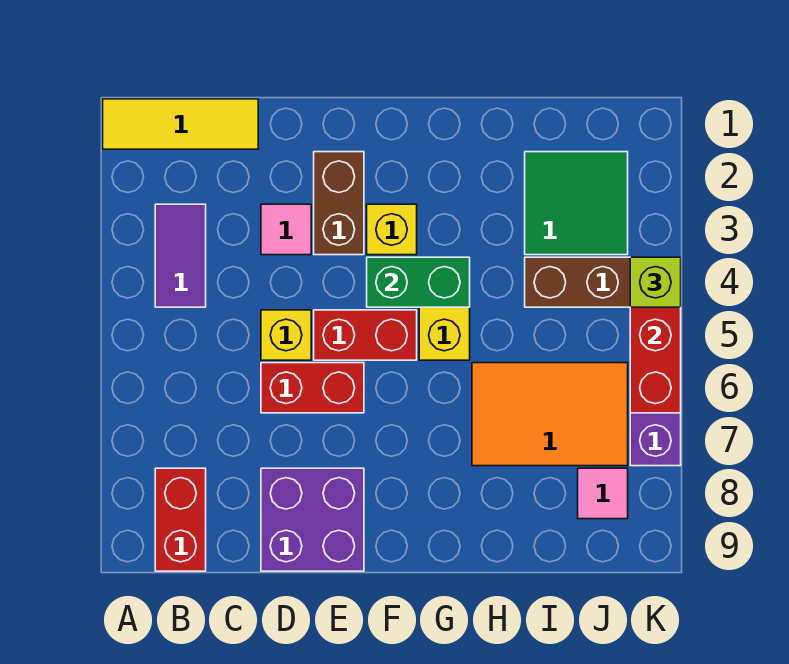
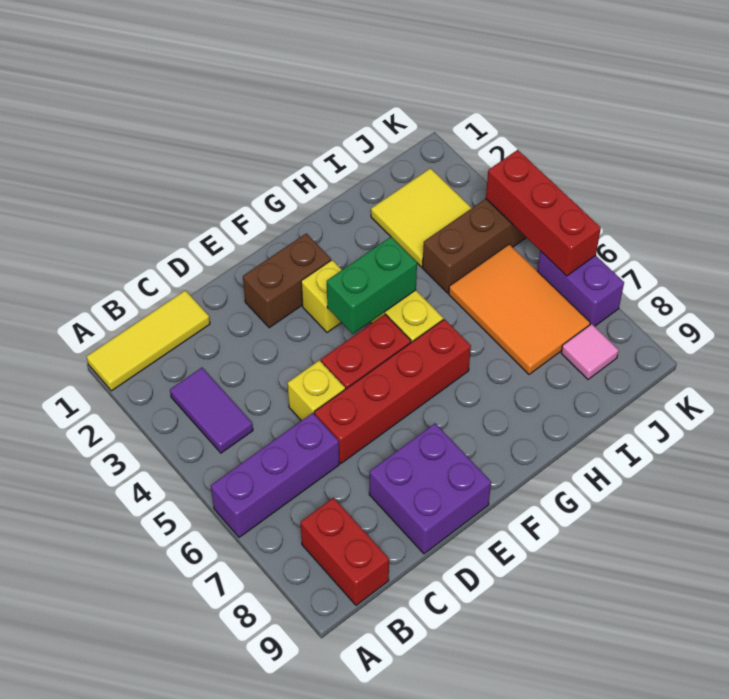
none -> purple 1x3 brick [211,413,339,537]
pink 1x1 tile [261,204,311,255] -> none
red 1x2 brick [261,363,364,413] -> red 1x4 brick [314,319,471,463]
brown 1x2 brick [314,152,364,255] -> brown 1x2 brick turned to [243,233,331,328]
orange 2x3 tile [472,363,628,466] -> orange 2x3 tile turned to [449,244,590,374]
green 2x2 tile [525,152,628,255] -> yellow 2x2 tile [371,168,471,267]
lime 1x1 brick [630,257,681,307] -> none

